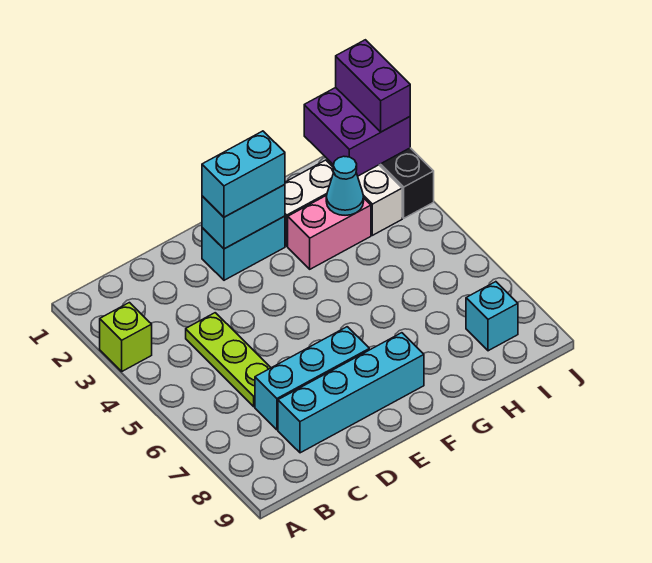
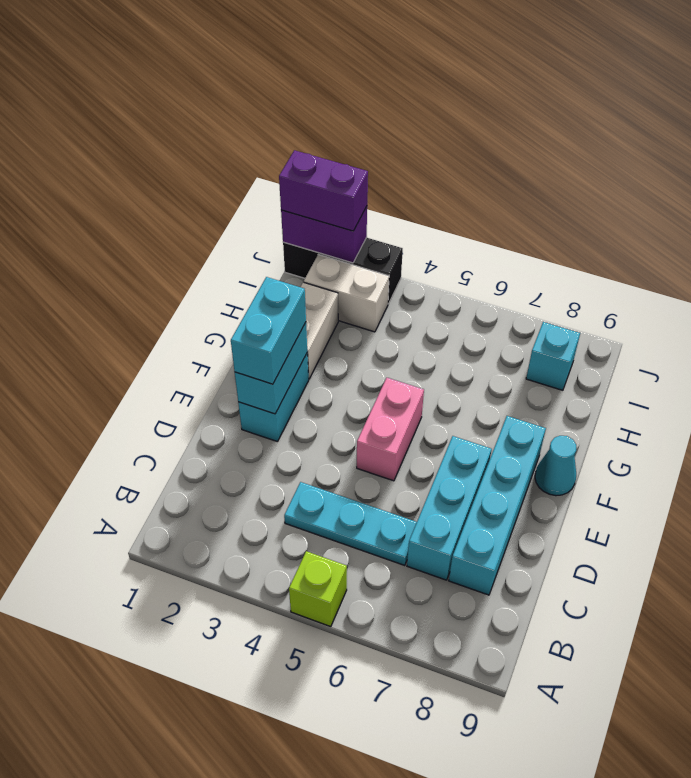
lime 1x1 brick [100,303,152,371] -> lime 1x1 brick moved to [289,551,347,627]
lime 1x3 plate [186,313,271,407] -> cyan 1x3 plate [284,482,417,566]
pink 1x2 brick [288,195,371,269] -> pink 1x2 brick moved to [357,378,424,481]
cyan 1x1 cone [326,156,364,215] -> cyan 1x1 cone moved to [535,436,576,496]
purple 2x2 brick [304,88,410,176] -> purple 1x2 brick [281,206,367,263]

